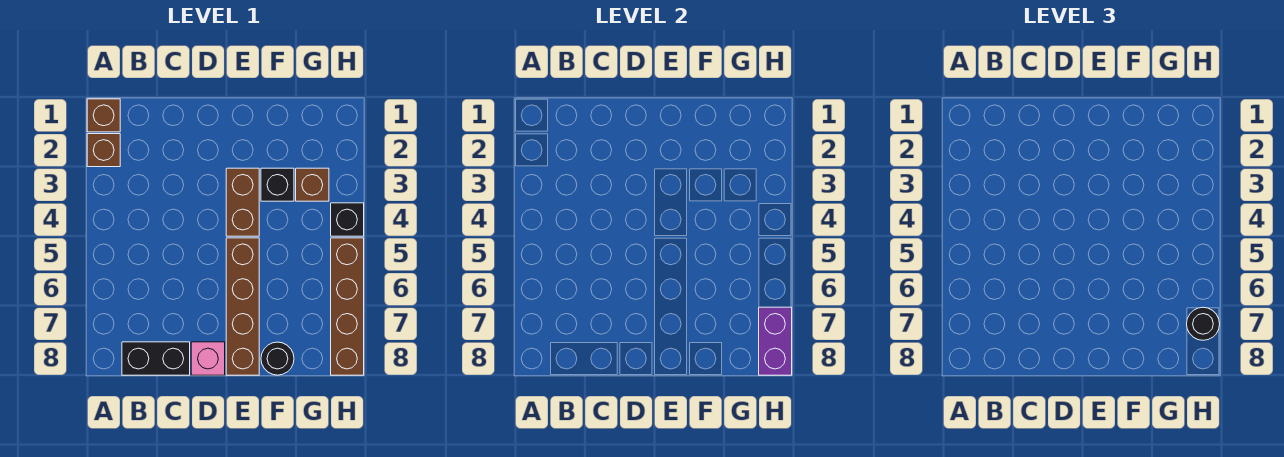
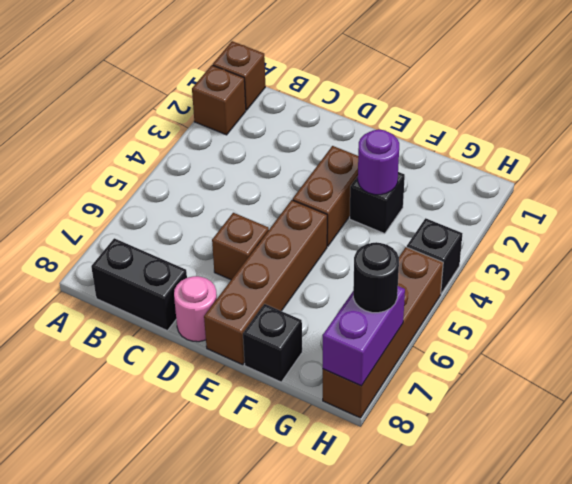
pink 1x1 brick [191,342,225,375] -> pink 1x1 round brick [174,276,217,342]
none -> purple 1x1 round brick [358,129,399,195]
black 1x1 round brick [261,342,294,375] -> black 1x1 brick [243,304,302,382]
brown 1x1 brick [296,168,329,201] -> brown 1x1 brick moved to [212,213,269,280]

